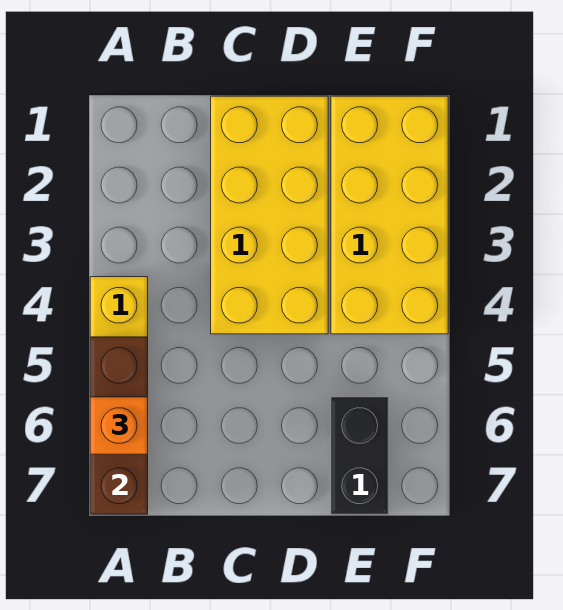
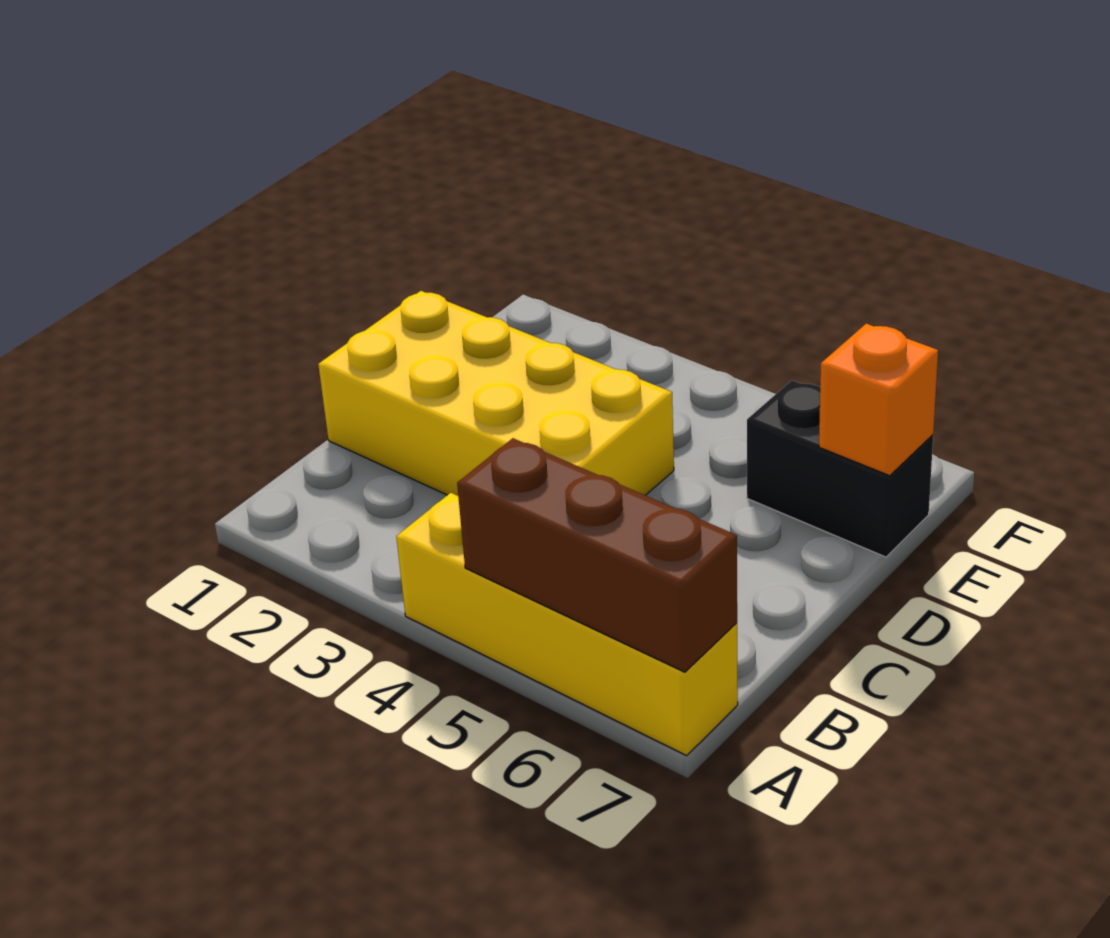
orange 1x1 brick [90,397,148,454] -> orange 1x1 brick moved to [819,324,938,476]
yellow 2x4 brick [331,96,448,334] -> none

